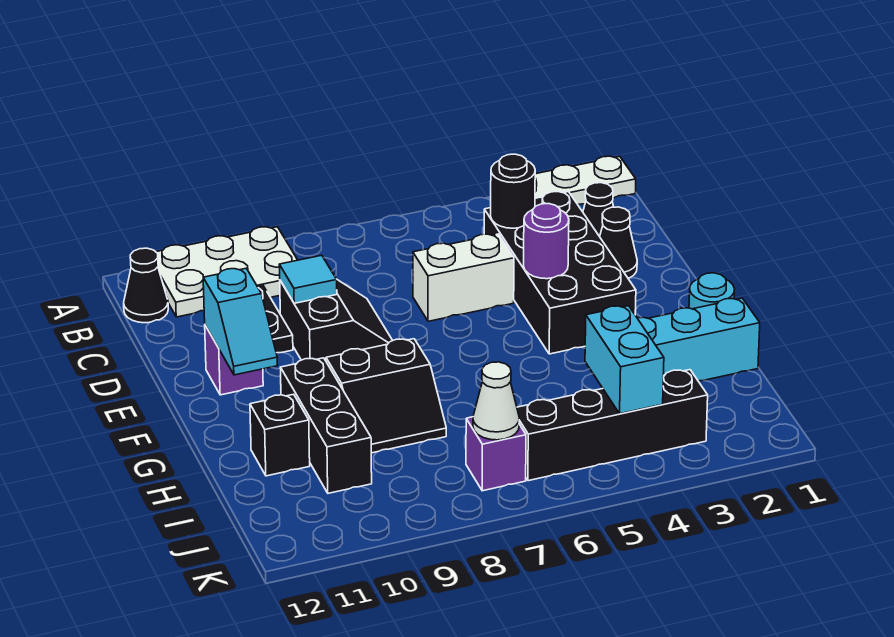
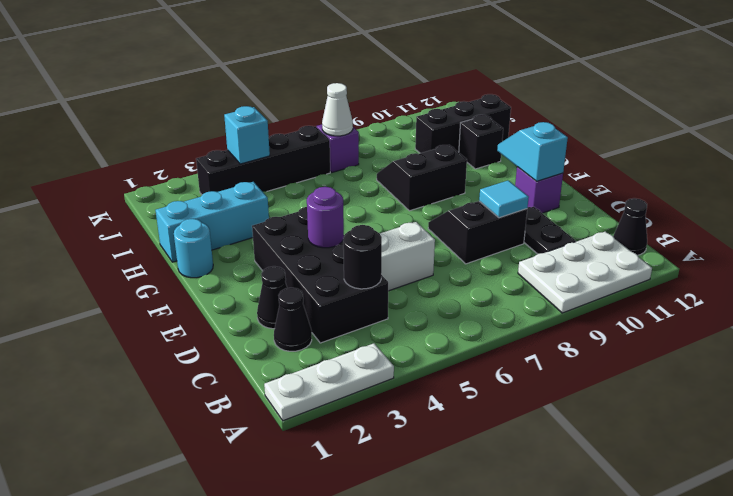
black 2x2 slope [280,280,393,361] -> black 2x2 slope turned to [428,201,527,264]
black 1x3 brick [280,358,372,493] -> black 1x3 brick turned to [415,94,511,153]
cyan 1x2 brick [585,306,664,414] -> cyan 1x1 brick [224,106,270,164]

